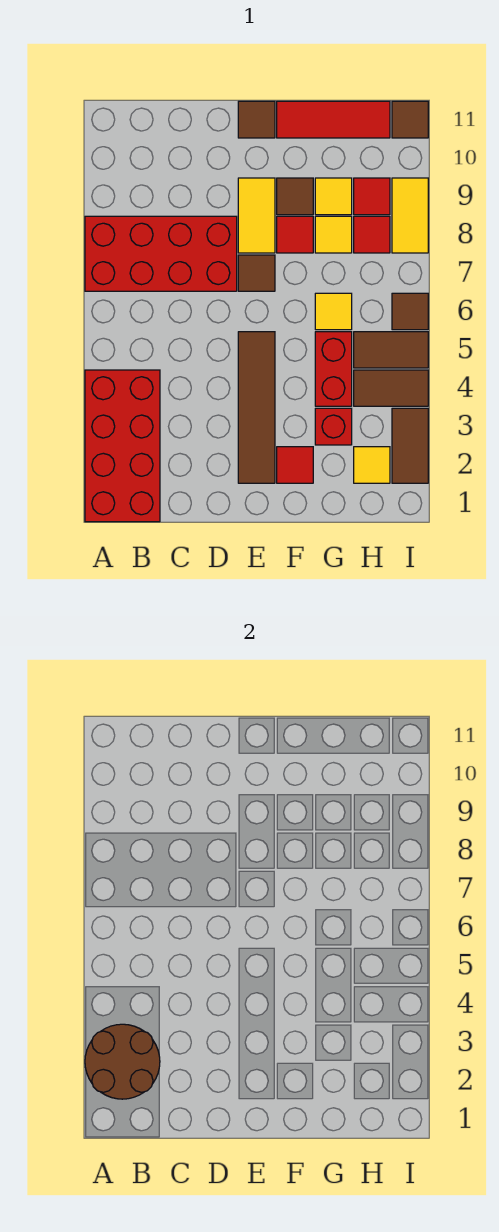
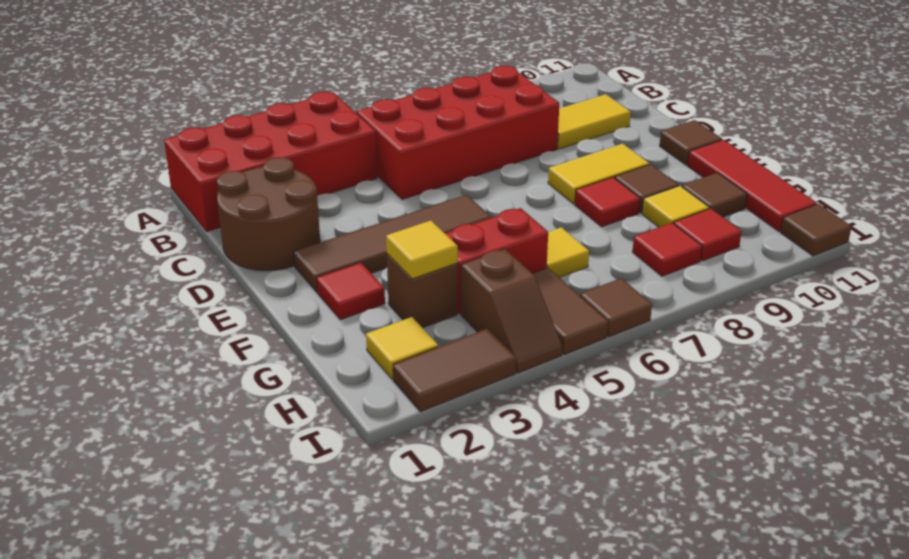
brown 2x2 round brick [85,1024,160,1099] -> brown 2x2 round brick moved to [217,157,320,271]
red 2x4 brick [85,216,237,291] -> red 2x4 brick turned to [357,66,559,199]
brown 1x1 tile [238,255,275,291] -> brown 1x1 tile moved to [682,173,747,217]
red 1x1 brick [315,408,352,445] -> brown 1x1 brick [387,254,458,328]
yellow 1x1 tile [315,216,352,253] -> yellow 1x1 tile moved to [386,221,458,279]
brown 1x2 tile [354,370,428,406] -> brown 1x2 slope [461,249,562,373]
yellow 1x2 tile [392,178,428,253] -> yellow 1x2 tile moved to [557,94,631,149]

